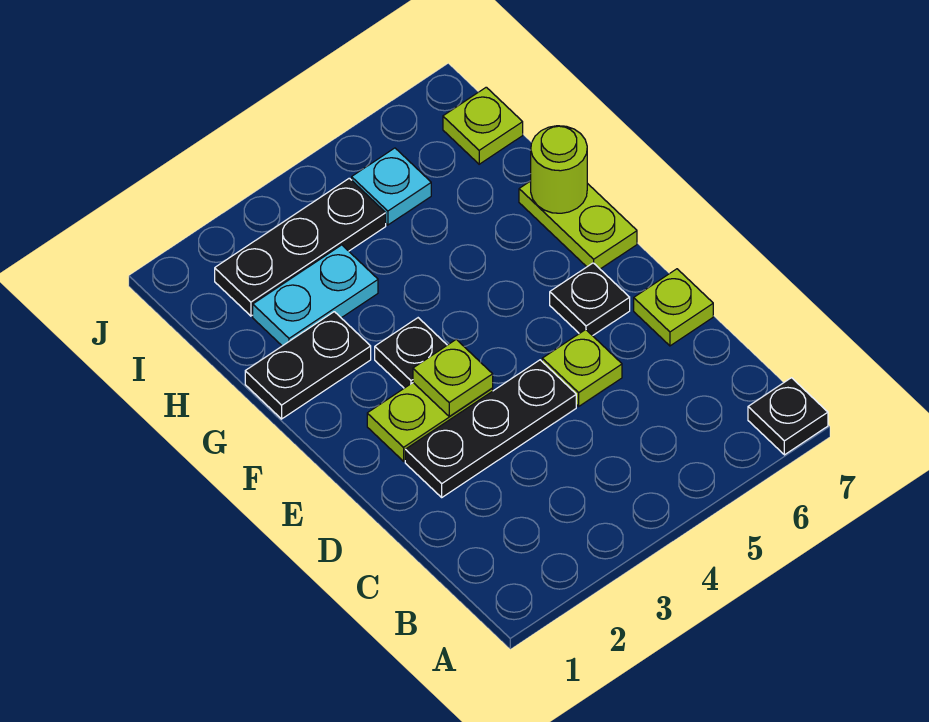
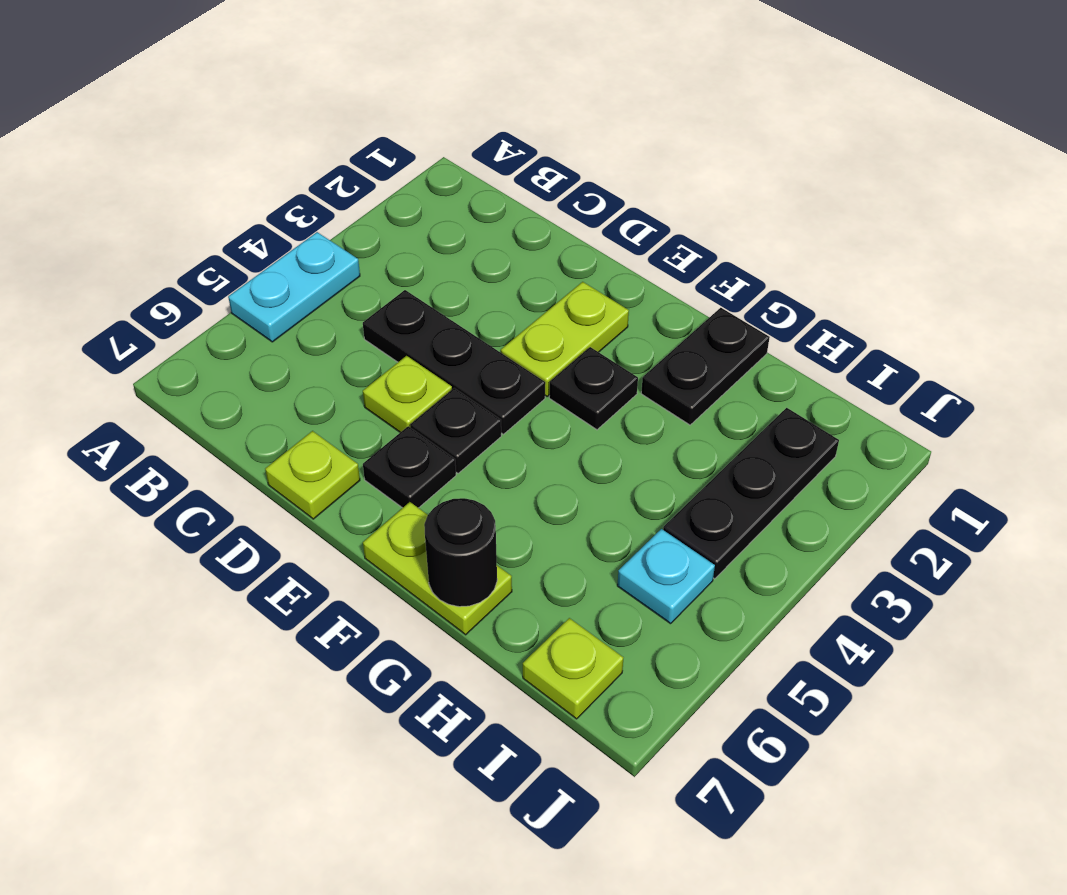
black 1x1 plate [748,378,828,455] -> black 1x1 plate moved to [410,388,501,473]
black 1x3 plate [405,360,576,497] -> black 1x3 plate turned to [363,290,545,434]
lime 1x1 plate [413,339,493,417] -> none
lime 1x1 round brick [531,126,587,213] -> black 1x1 round brick [424,498,497,607]
cyan 1x2 plate [253,245,378,346] -> cyan 1x2 plate moved to [228,232,360,342]

